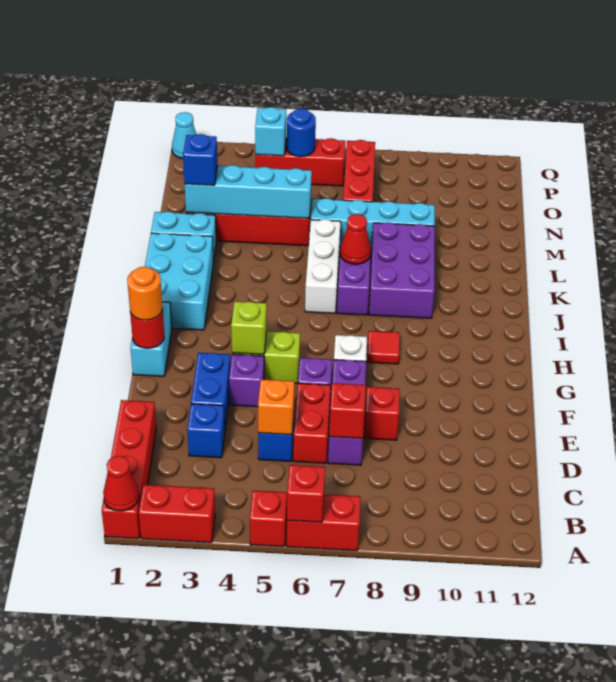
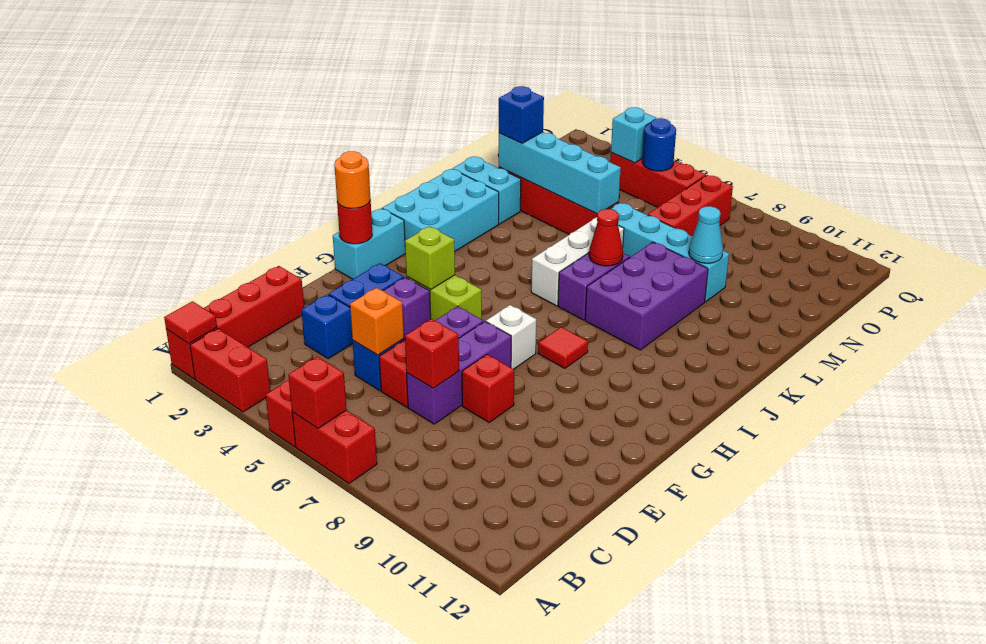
red 1x1 cone [103,456,139,511] -> red 1x1 tile [164,301,217,344]
cyan 1x1 cone [172,112,196,159] -> cyan 1x1 cone moved to [689,206,723,263]

